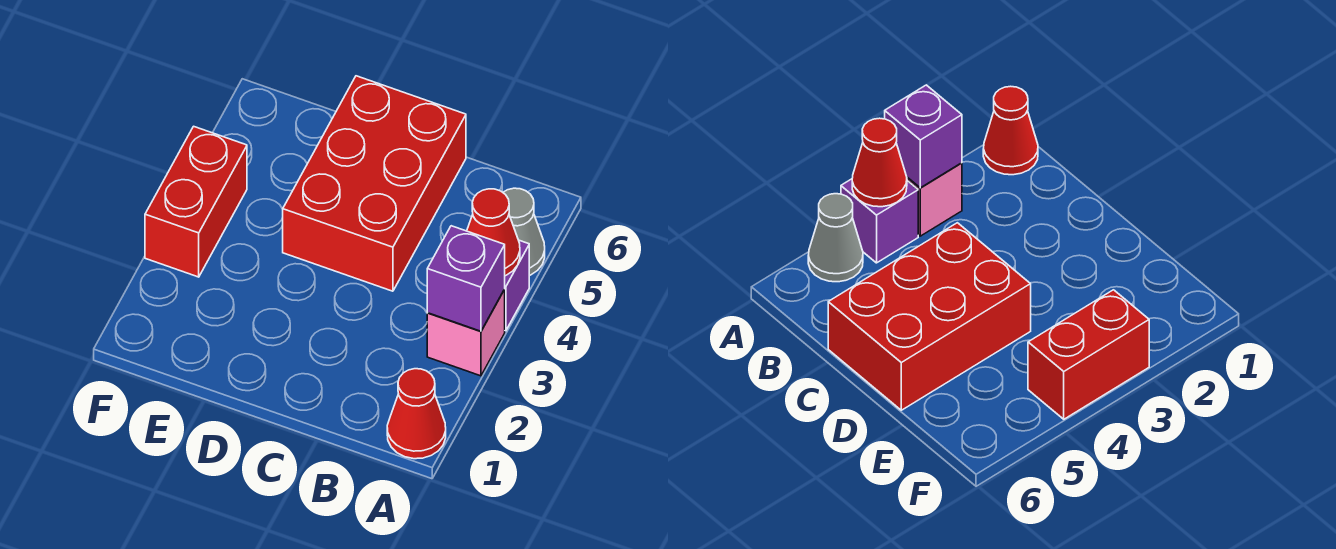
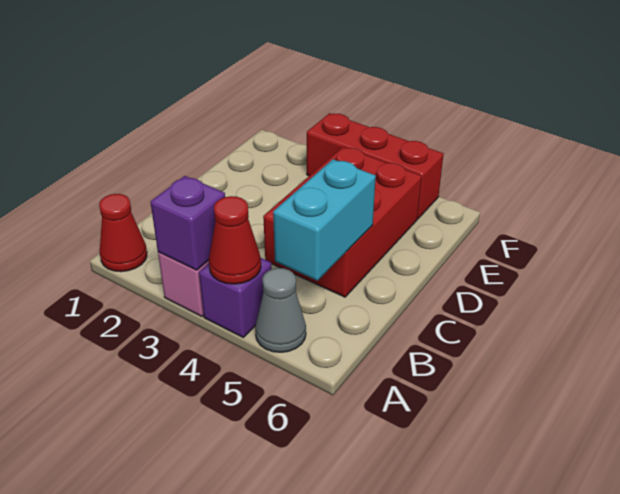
none -> cyan 1x2 brick [273,159,376,281]
red 2x3 brick [283,76,466,291] -> red 2x3 brick turned to [263,147,422,297]
red 1x2 brick [145,126,247,277] -> red 1x3 brick [307,113,443,219]

